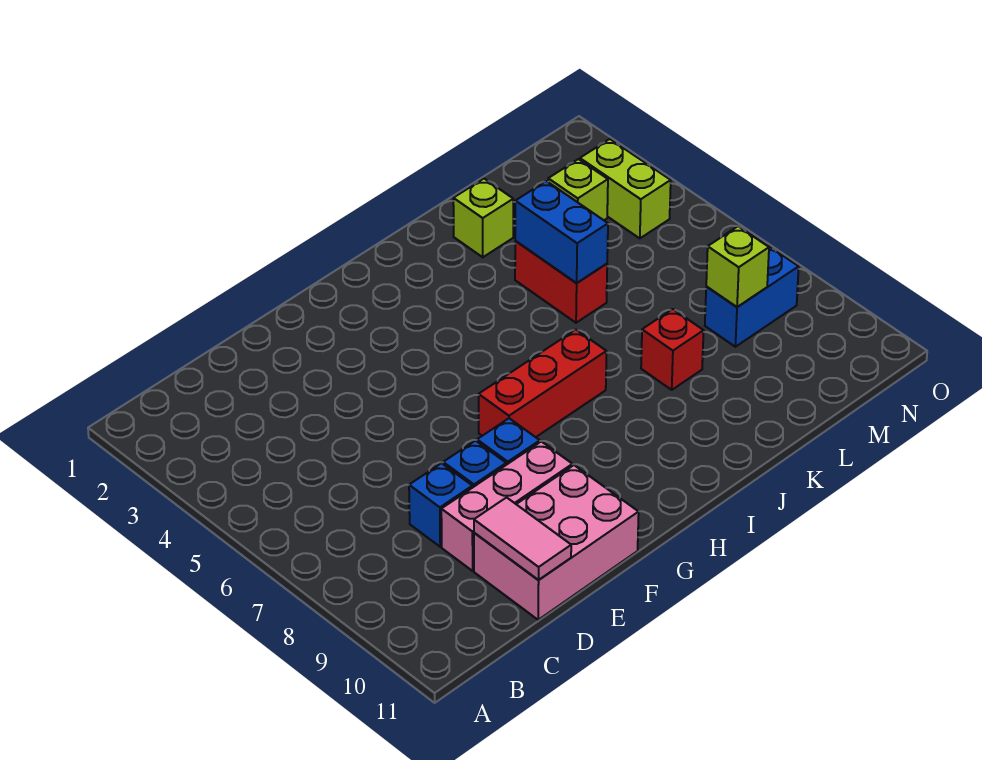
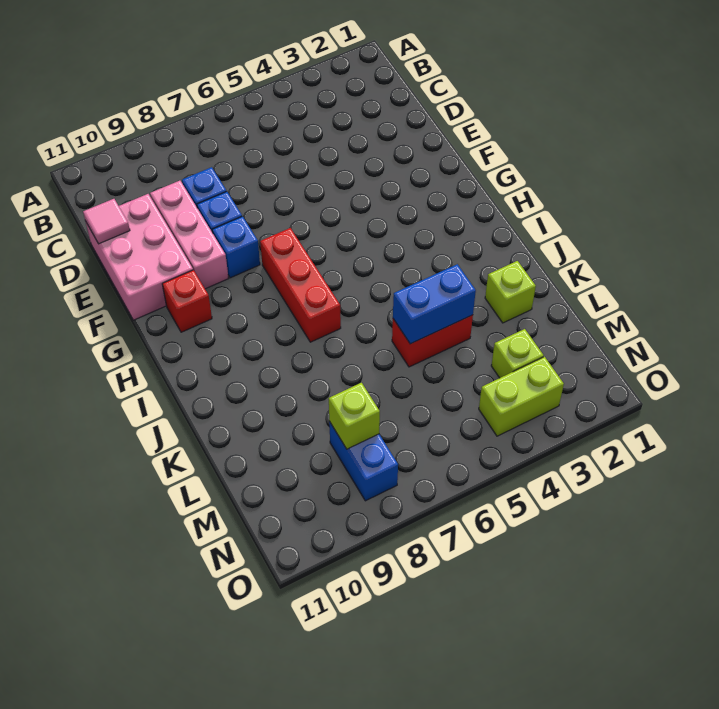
pink 1x2 tile [474,498,571,580] -> pink 1x1 tile [83,199,130,244]
red 1x1 brick [641,309,704,390] -> red 1x1 brick moved to [162,270,212,332]

